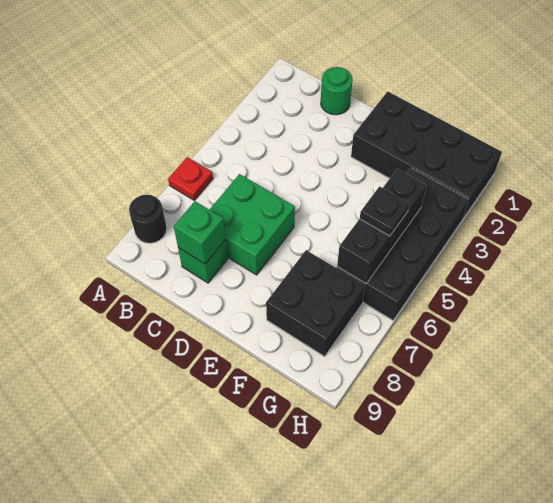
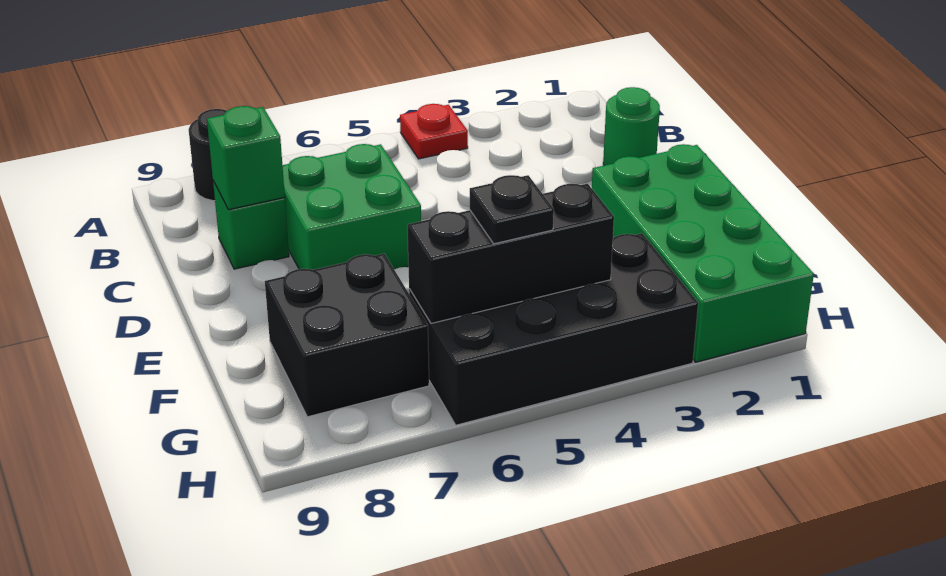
red 1x1 plate [168,157,213,200] -> red 1x1 plate moved to [400,104,468,159]
black 2x4 brick [351,91,502,218] -> green 2x4 brick [592,144,814,362]

